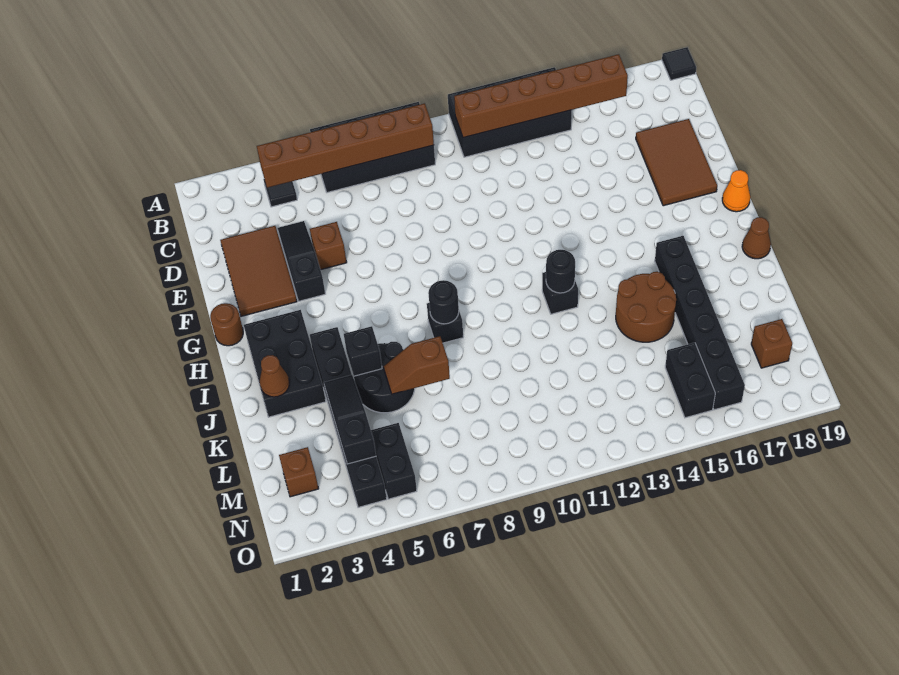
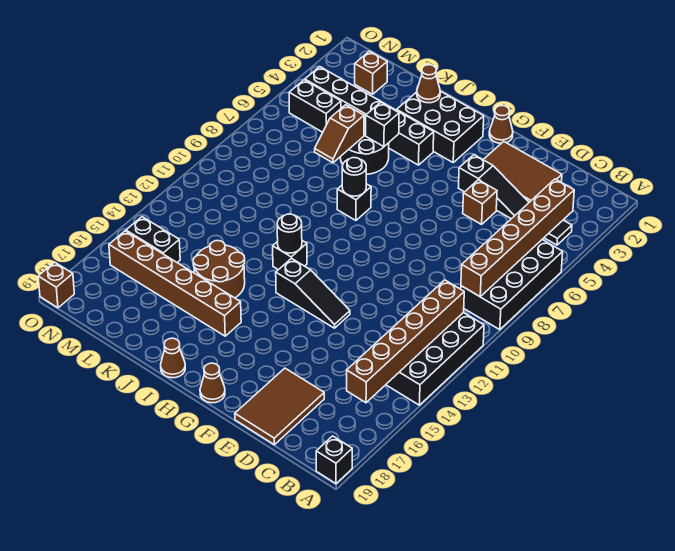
black 1x1 tile [662,47,696,80] -> black 1x1 brick [316,436,352,484]
brown 2x3 tile [636,119,717,206] -> brown 2x3 tile turned to [235,368,324,445]
brown 1x1 round brick [210,303,243,346] -> brown 1x1 cone [489,106,513,143]
orange 1x1 cone [722,170,750,212] -> brown 1x1 cone [200,363,225,403]
black 1x6 brick [655,236,745,410] -> brown 1x6 brick [109,231,241,336]
black 1x3 slope [324,375,376,464] -> black 1x3 slope moved to [276,258,350,328]
brown 1x2 slope [384,336,450,394] -> brown 1x2 slope turned to [315,105,364,163]
brown 1x1 brick [751,319,792,368] -> brown 1x1 brick moved to [38,262,74,308]

